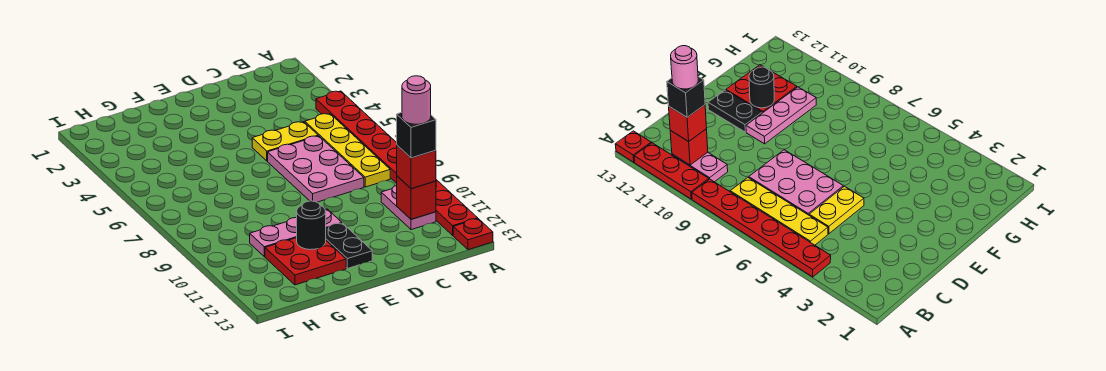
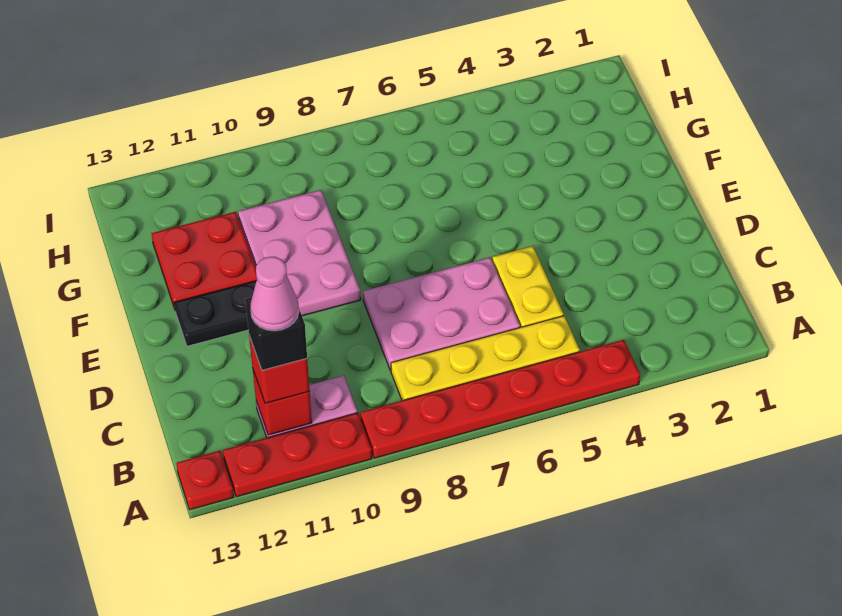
pink 1x1 round brick [402,76,431,124] -> pink 1x1 cone [250,257,299,331]
pink 1x3 plate [250,209,342,257] -> pink 2x3 plate [238,190,361,316]
black 1x1 round brick [297,201,326,250] -> none

